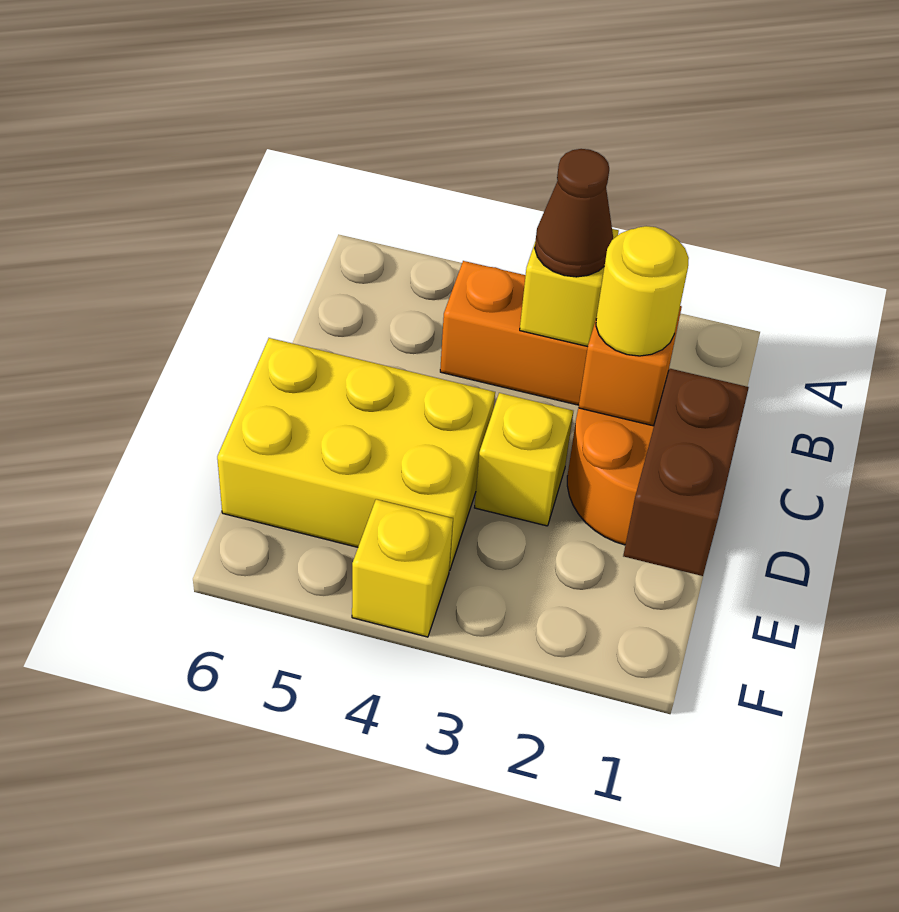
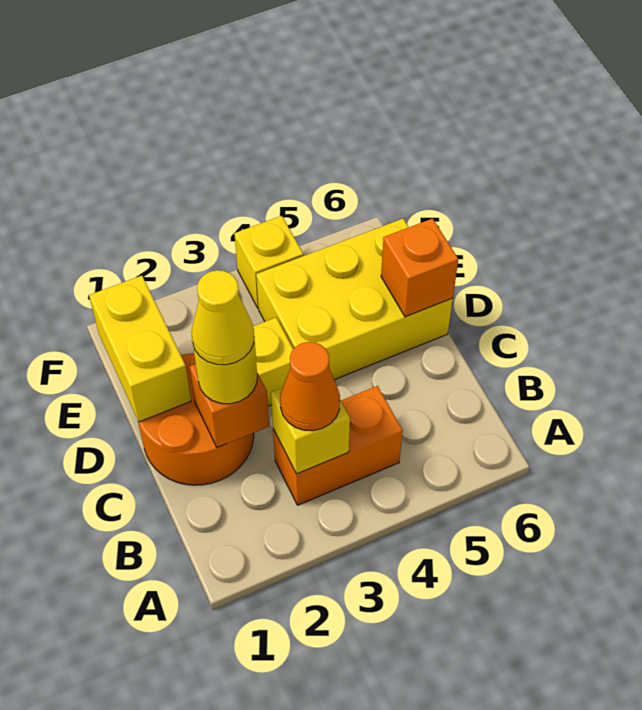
brown 1x1 cone [535,149,613,277] -> orange 1x1 cone [280,342,340,431]
none -> yellow 1x1 cone [192,270,254,365]
brown 1x2 brick [623,369,749,576] -> yellow 1x2 brick [89,276,191,422]
none -> orange 1x1 brick [381,218,458,317]

